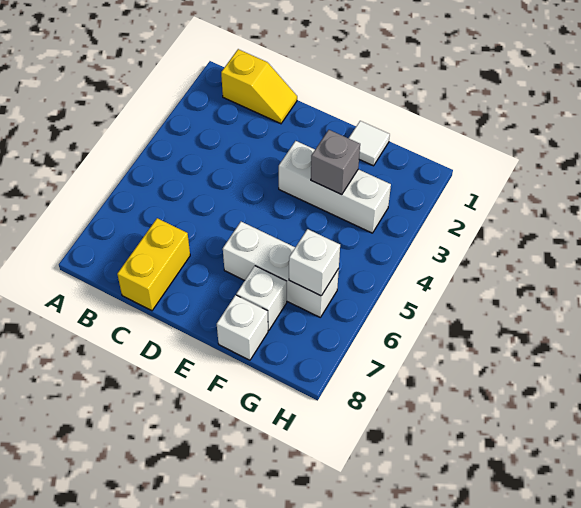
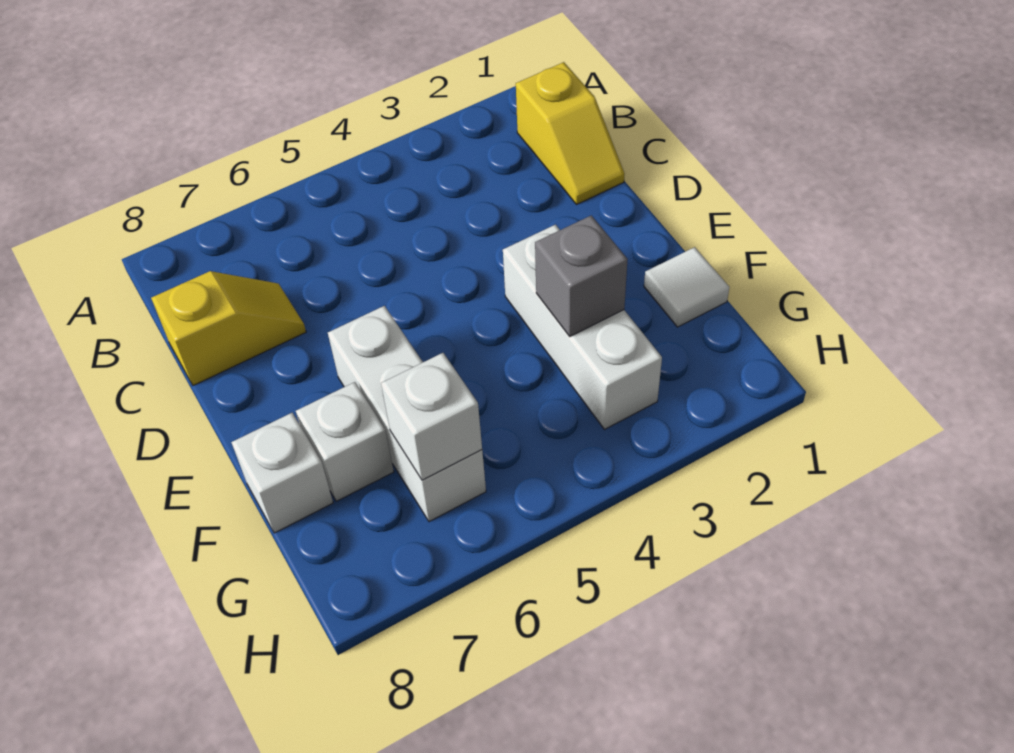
yellow 1x2 brick [117,218,190,311] -> yellow 1x2 slope [151,271,306,386]

